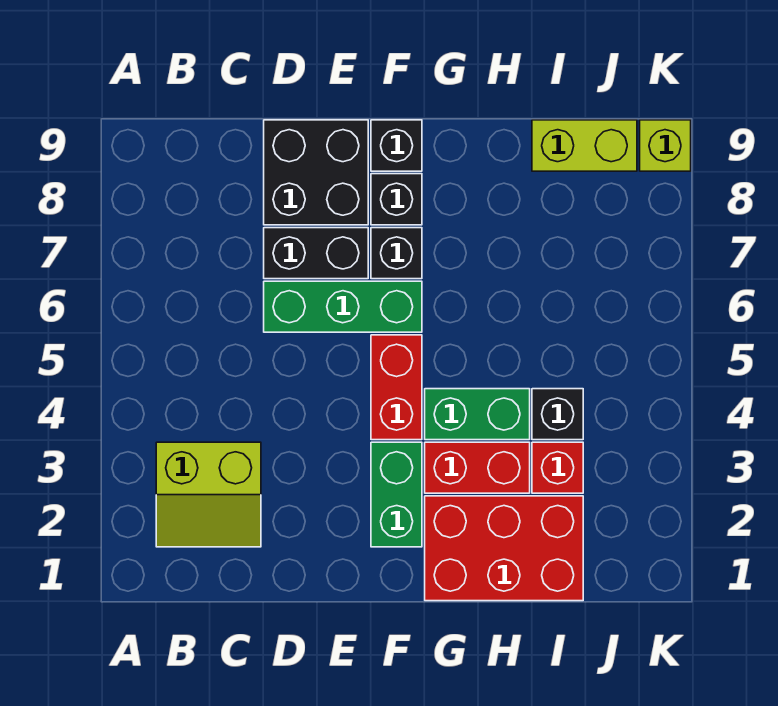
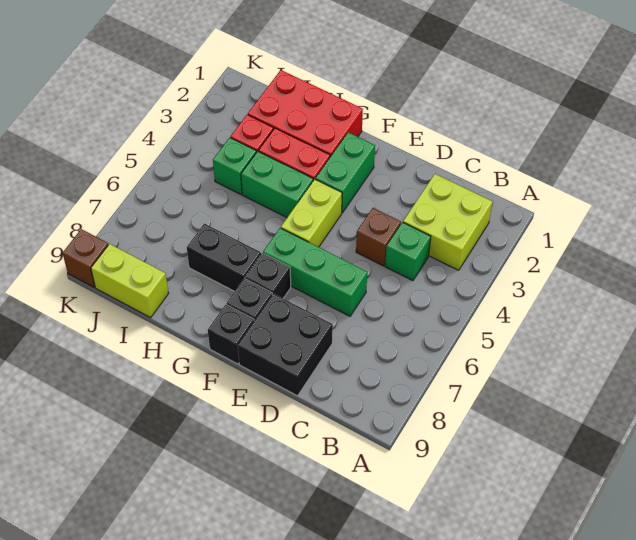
lime 2x2 slope [156,442,261,547] -> lime 2x2 brick [403,174,493,270]
none -> green 1x1 brick [385,222,431,281]
none -> brown 1x1 brick [356,208,401,266]
black 1x2 brick [264,228,368,279] -> black 1x2 brick moved to [187,223,261,291]
red 1x2 brick [371,335,422,440] -> lime 1x2 brick [281,179,342,247]
black 1x1 brick [532,389,583,440] -> green 1x1 brick [213,138,256,194]
lime 1x1 brick [640,120,691,171] -> brown 1x1 brick [63,229,108,287]

